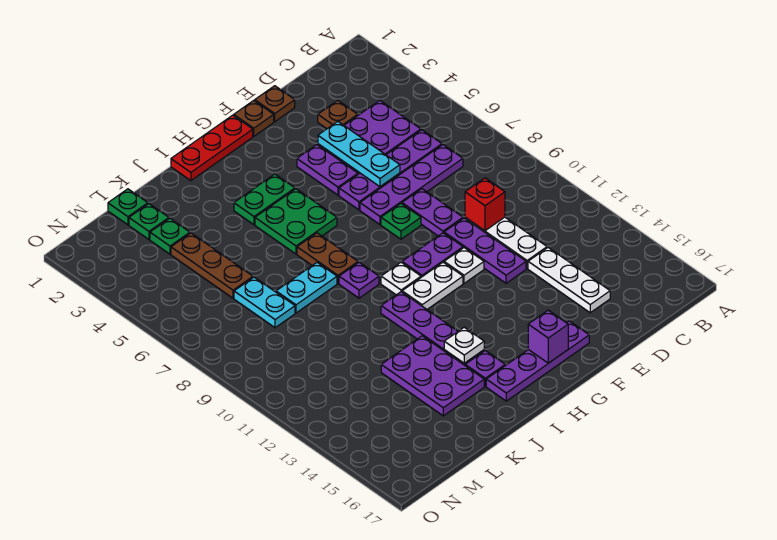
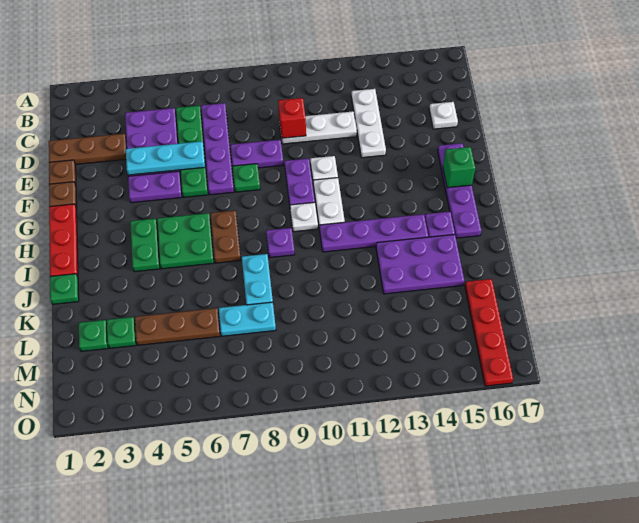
purple 1x4 plate [339,130,442,210] -> green 1x4 plate [176,106,208,197]
brown 1x1 plate [318,100,358,129] -> brown 1x3 plate [49,134,127,164]
white 1x3 plate [528,248,610,313] -> white 1x3 plate turned to [351,89,386,158]
purple 1x3 plate [444,218,526,283] -> none
purple 1x1 brick [528,310,568,363] -> green 1x1 brick [443,147,475,188]
brown 1x2 plate [297,233,358,283] -> brown 1x2 plate turned to [211,210,241,263]
white 1x1 plate [444,327,484,363] -> white 1x1 plate moved to [429,102,458,129]
green 1x1 plate [108,189,148,225] -> green 1x1 plate moved to [50,274,79,304]
none -> red 1x4 plate [465,279,513,386]

